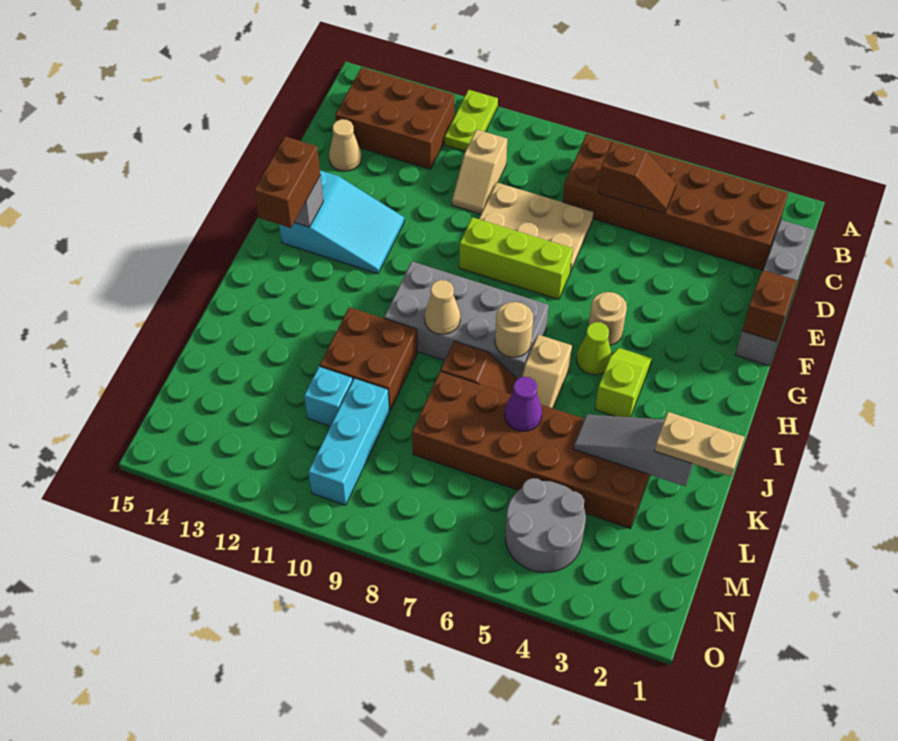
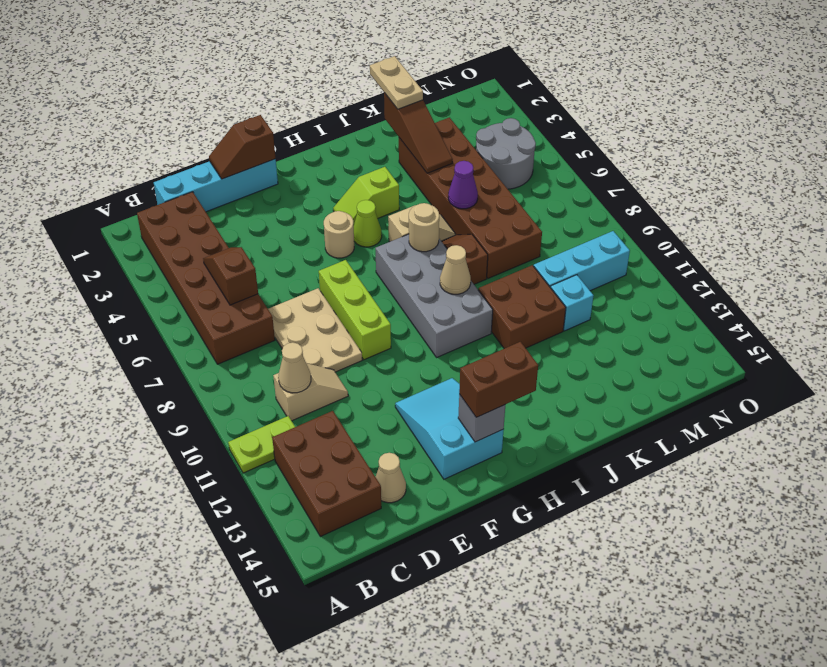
grey 1x4 brick [735,220,814,366] -> cyan 1x4 brick [154,159,278,212]
none -> tan 1x1 cone [278,342,311,393]
grey 1x3 slope [574,415,693,486] -> brown 1x3 slope [384,93,453,173]

